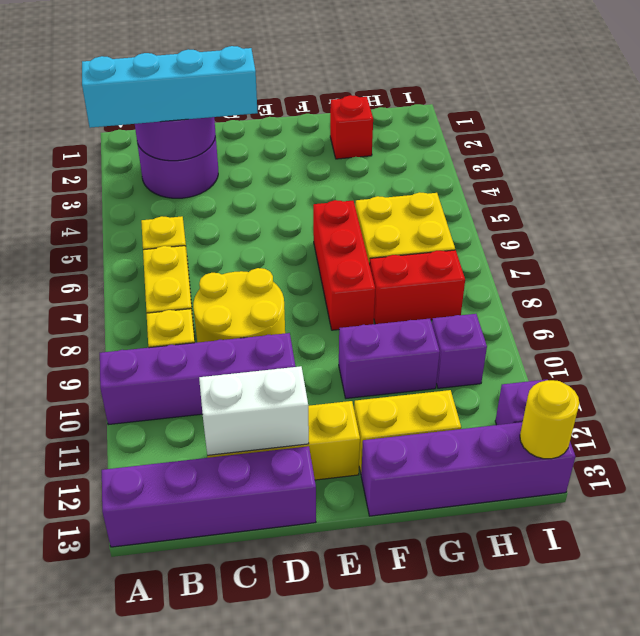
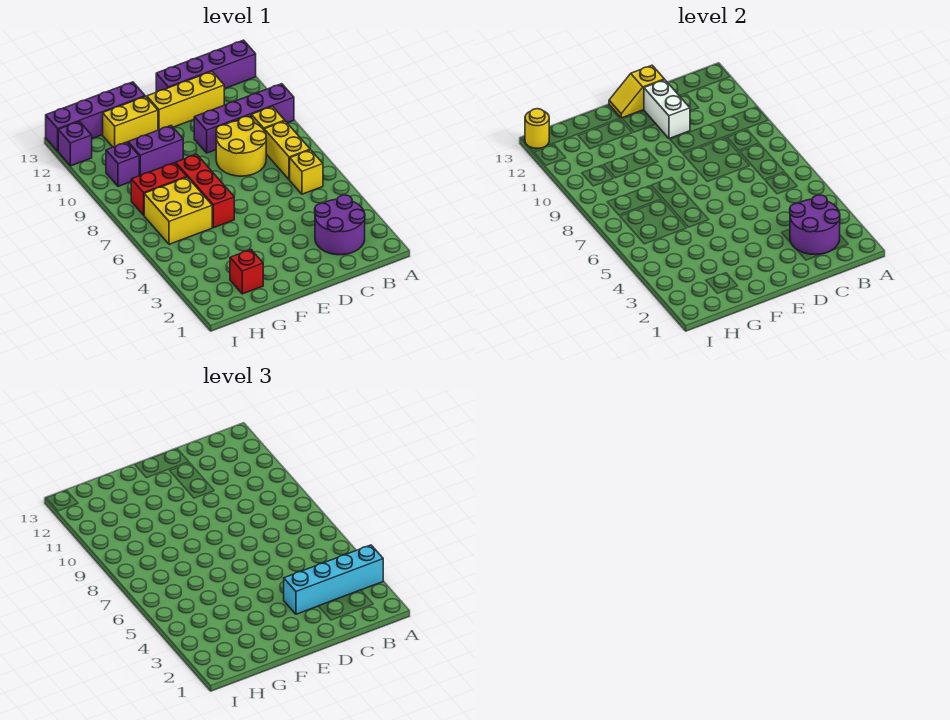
white 1x2 brick [199,366,309,455] -> white 1x2 brick turned to [644,80,690,139]
none -> yellow 1x2 slope [609,65,664,118]

